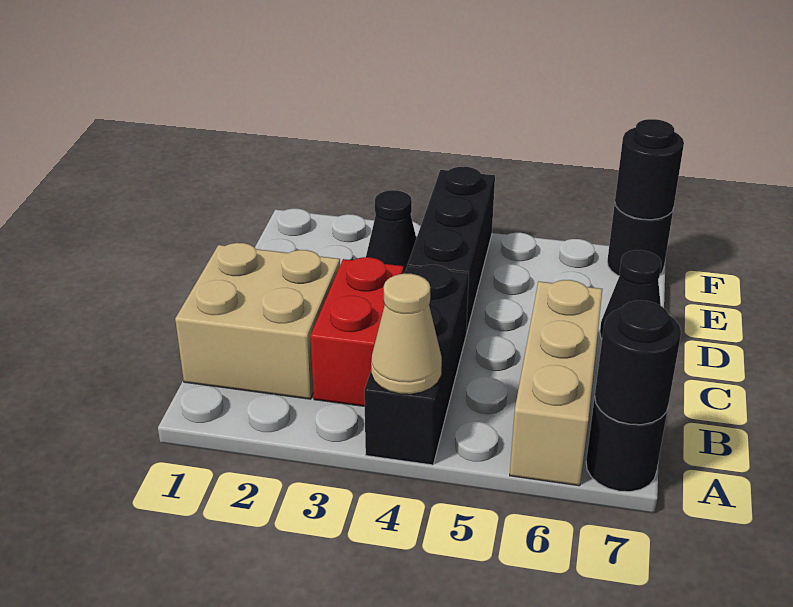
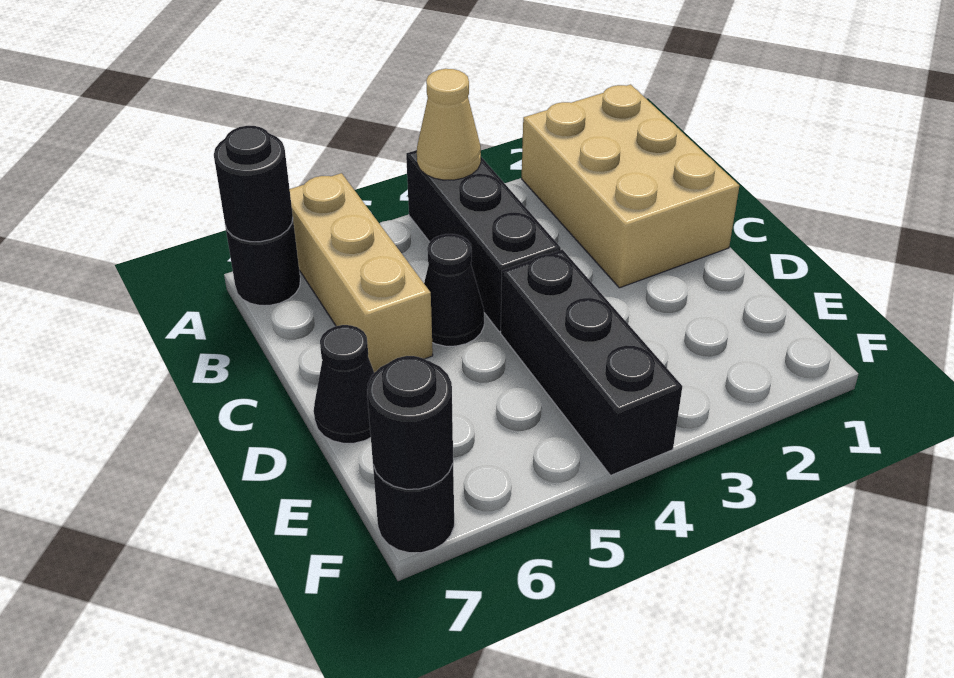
tan 2x2 brick [175,243,340,399] -> tan 2x3 brick [522,85,739,288]
red 1x2 brick [310,257,404,406] -> none
black 1x1 cone [366,190,416,273] -> black 1x1 cone moved to [424,234,484,346]

